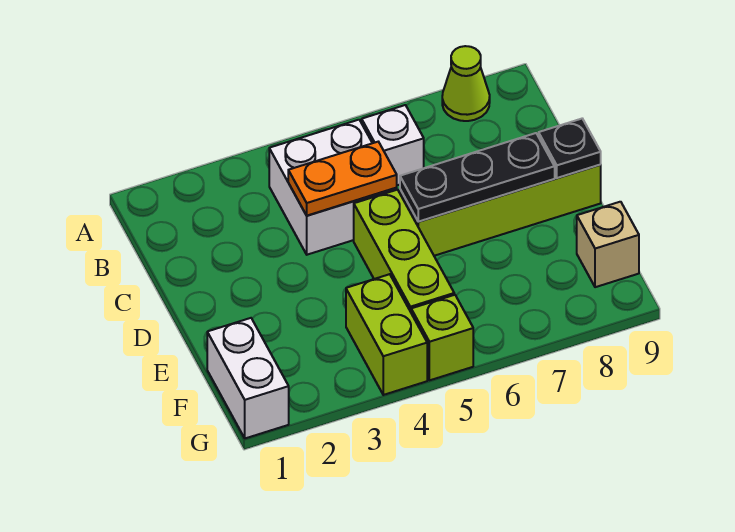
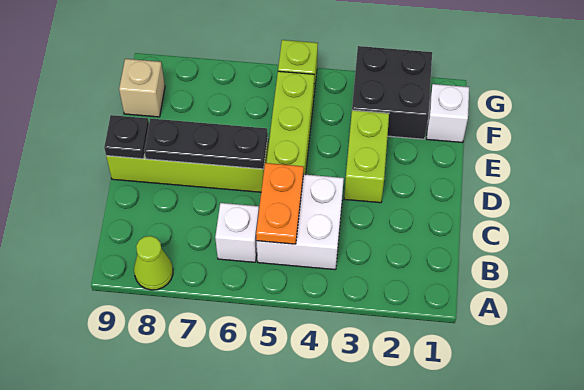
orange 1x2 plate [288,142,397,216] -> orange 1x2 plate turned to [256,163,304,244]
white 1x2 brick [207,318,289,438] -> white 1x1 brick [426,84,469,143]
none -> black 2x2 brick [352,46,432,139]
lime 1x2 brick [346,274,427,395] -> lime 1x2 brick moved to [344,110,389,203]

